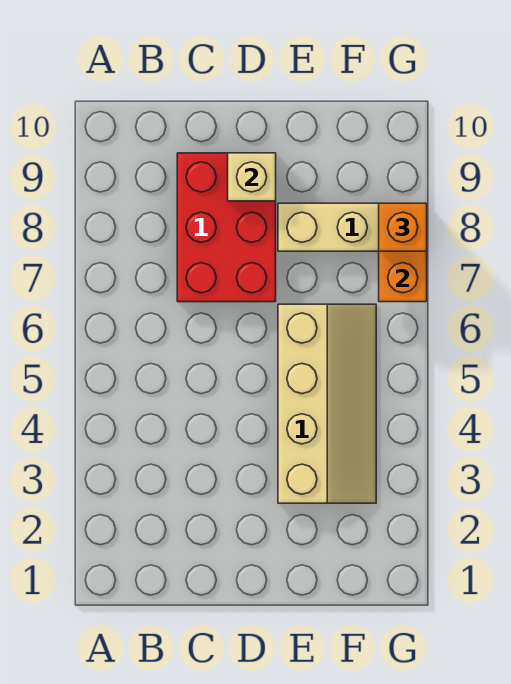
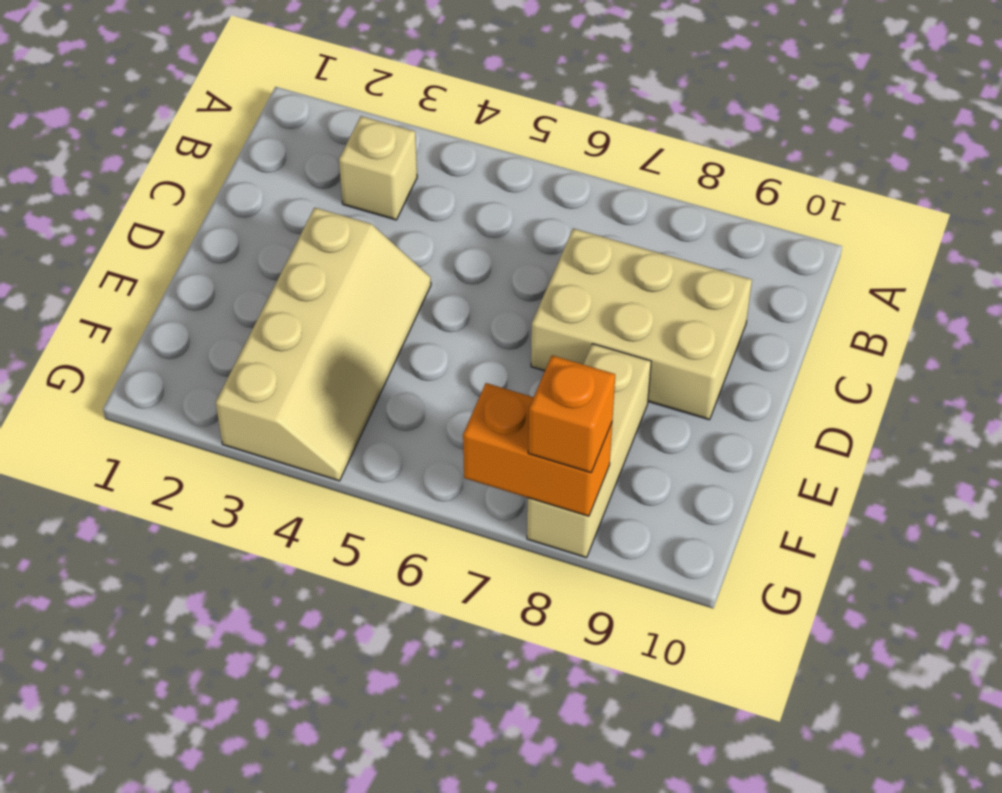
red 2x3 brick [177,153,276,302] -> tan 2x3 brick [531,229,752,420]
tan 1x1 brick [228,153,276,201] -> tan 1x1 brick moved to [339,116,417,220]
tan 2x4 slope [278,304,376,503] -> tan 2x4 slope turned to [216,208,431,481]

